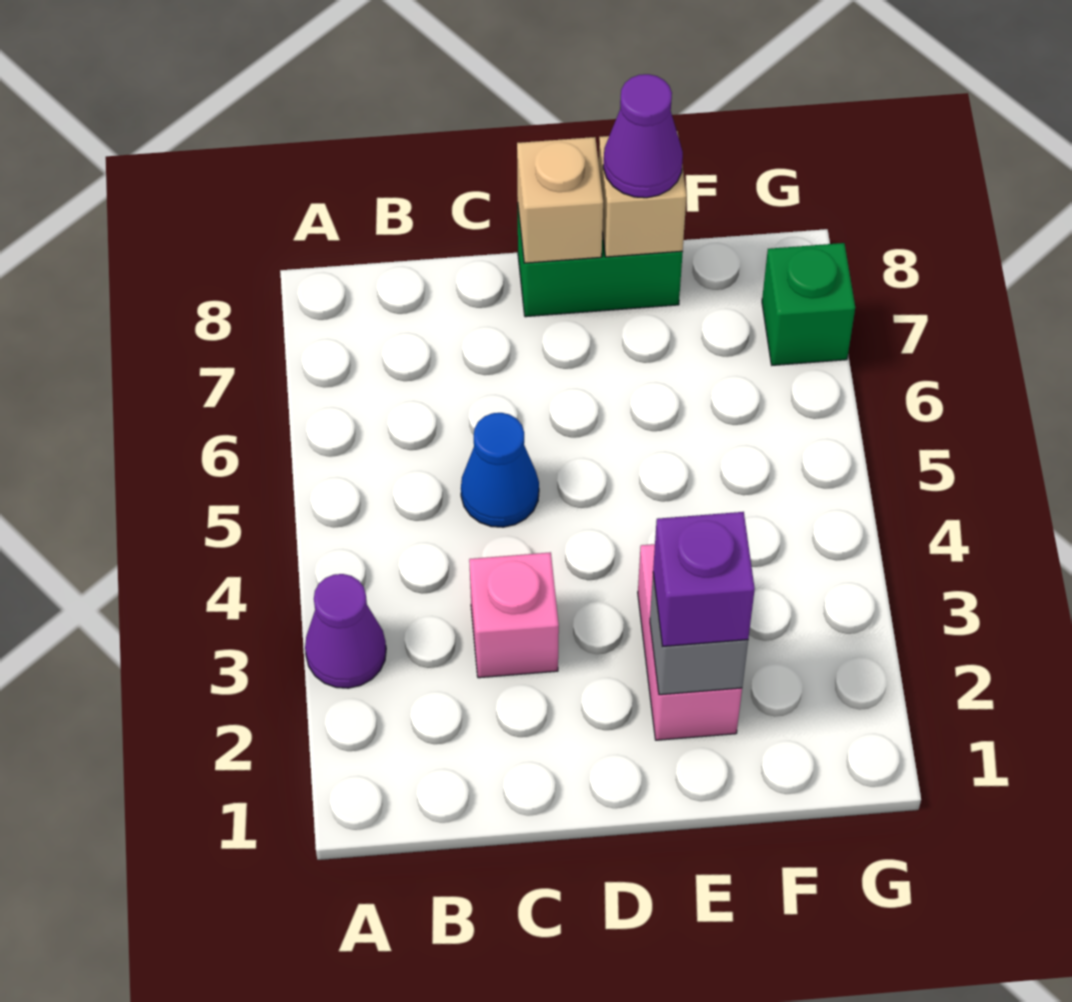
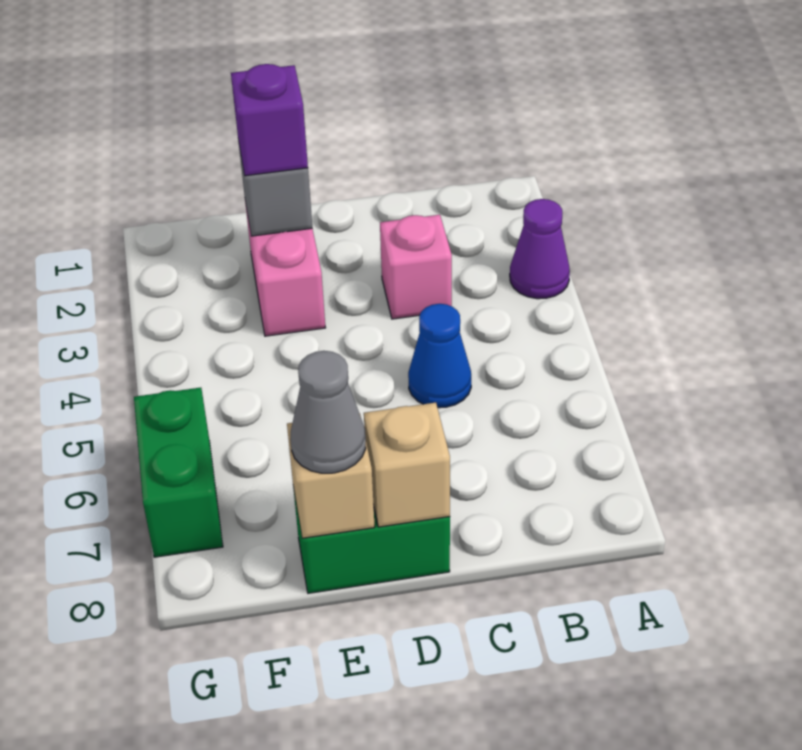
purple 1x1 cone [603,74,683,198] -> grey 1x1 cone [290,351,366,473]
green 1x1 brick [762,243,855,365] -> green 1x2 brick [134,388,223,557]

